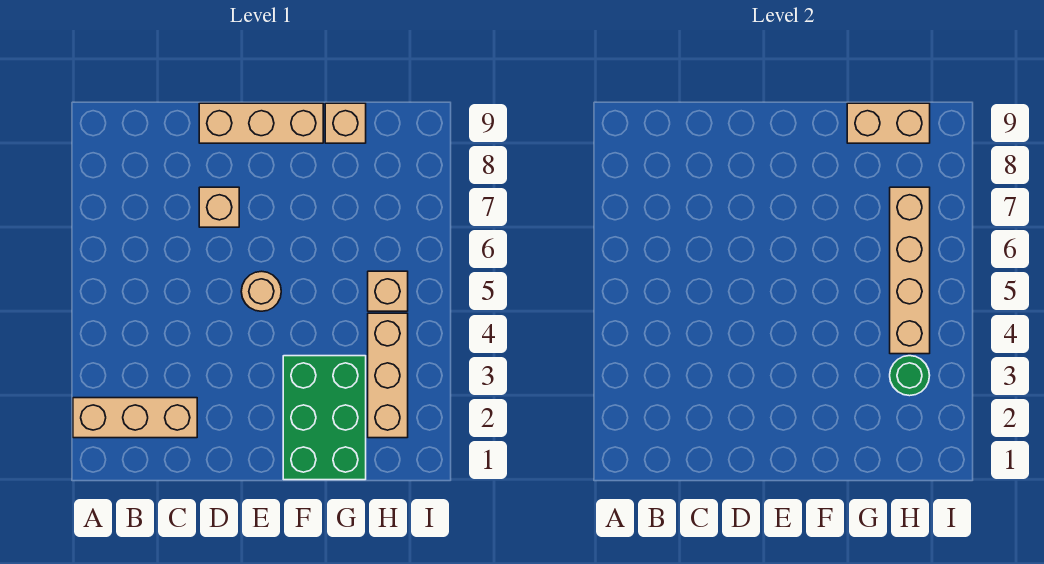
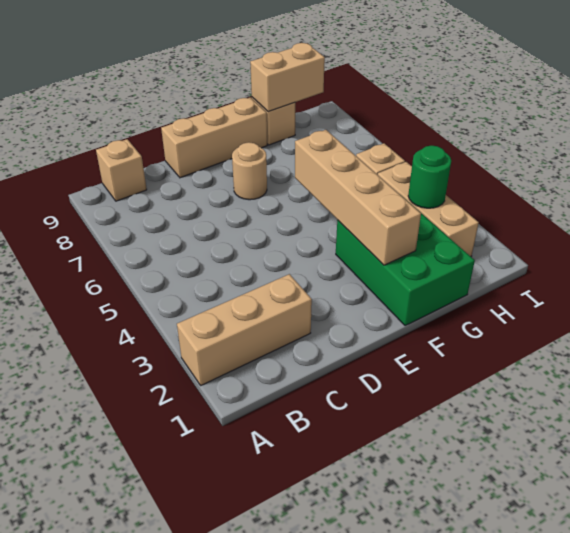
tan 1x1 brick [199,187,239,227] -> tan 1x1 brick moved to [96,139,147,201]
tan 1x1 round brick [241,271,281,311] -> tan 1x1 round brick moved to [232,142,267,200]
tan 1x4 brick [890,187,930,354] -> tan 1x4 brick moved to [295,130,421,265]

